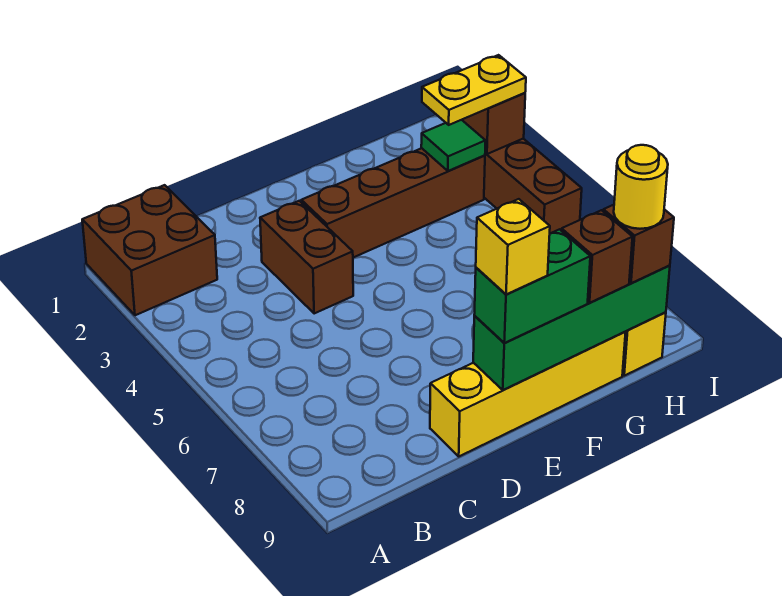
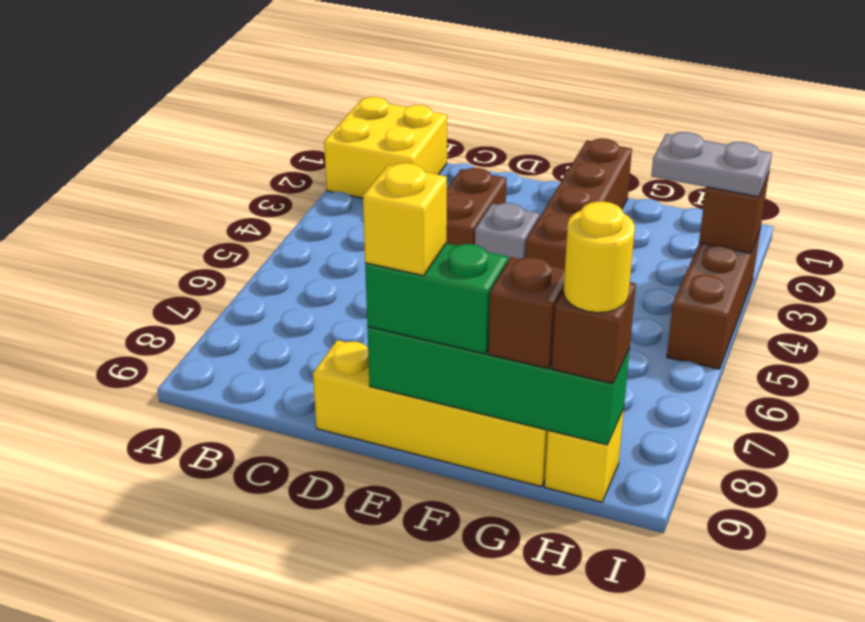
brown 2x2 brick [82,185,217,315] -> yellow 2x2 brick [324,97,447,198]
brown 1x4 brick [301,148,485,258] -> brown 1x4 brick turned to [525,139,632,268]
none -> grey 1x1 brick [475,203,539,261]
green 1x1 tile [421,120,486,171] -> none
yellow 1x2 plate [422,55,526,125] -> grey 1x2 plate [651,132,772,197]

